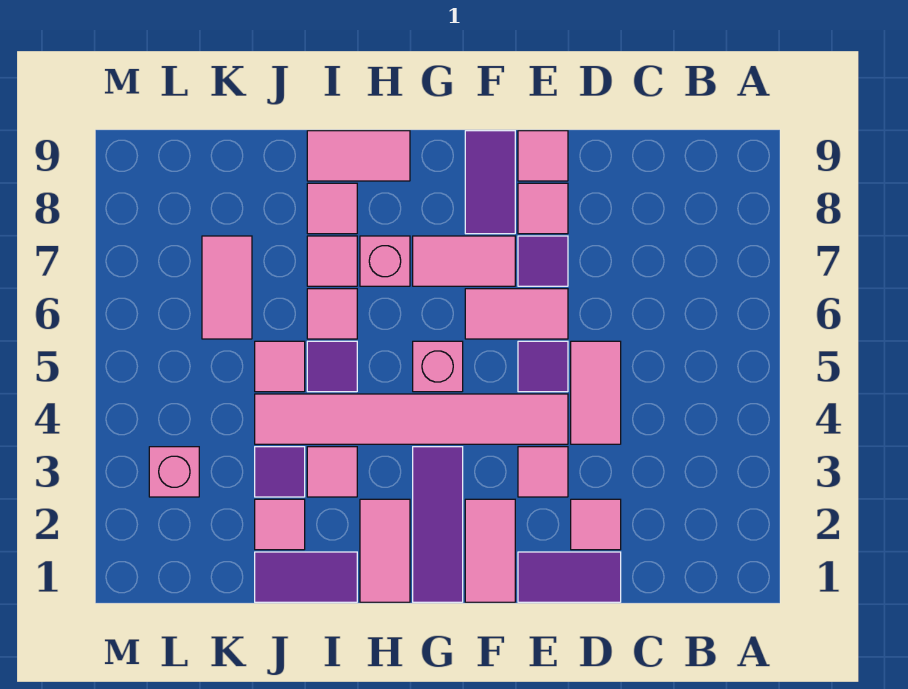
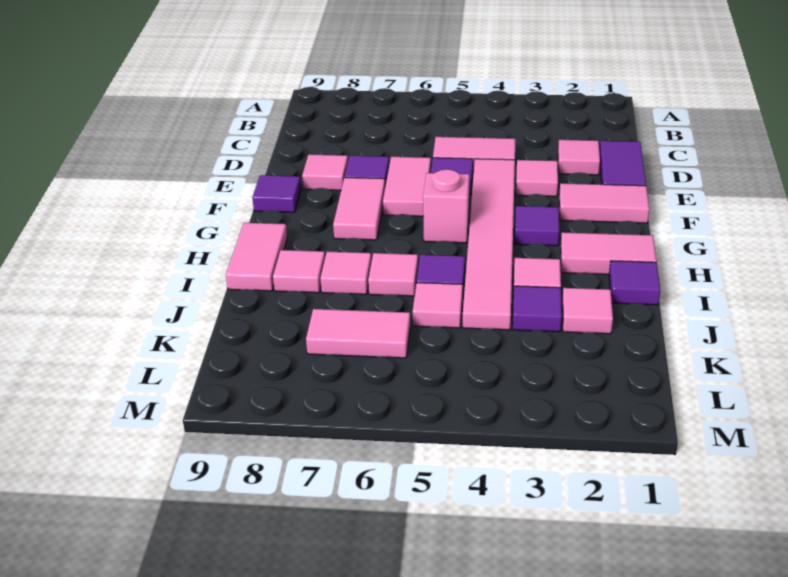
pink 1x1 tile [518,131,568,181] -> none
purple 1x2 tile [465,131,515,234] -> purple 1x1 tile [252,175,301,212]
purple 1x3 tile [413,447,463,602] -> purple 1x1 tile [515,206,559,246]
pink 1x1 brick [360,236,410,286] -> none
purple 1x2 tile [255,552,357,602] -> purple 1x1 tile [609,261,660,305]
pink 1x1 brick [149,447,199,497] -> none

